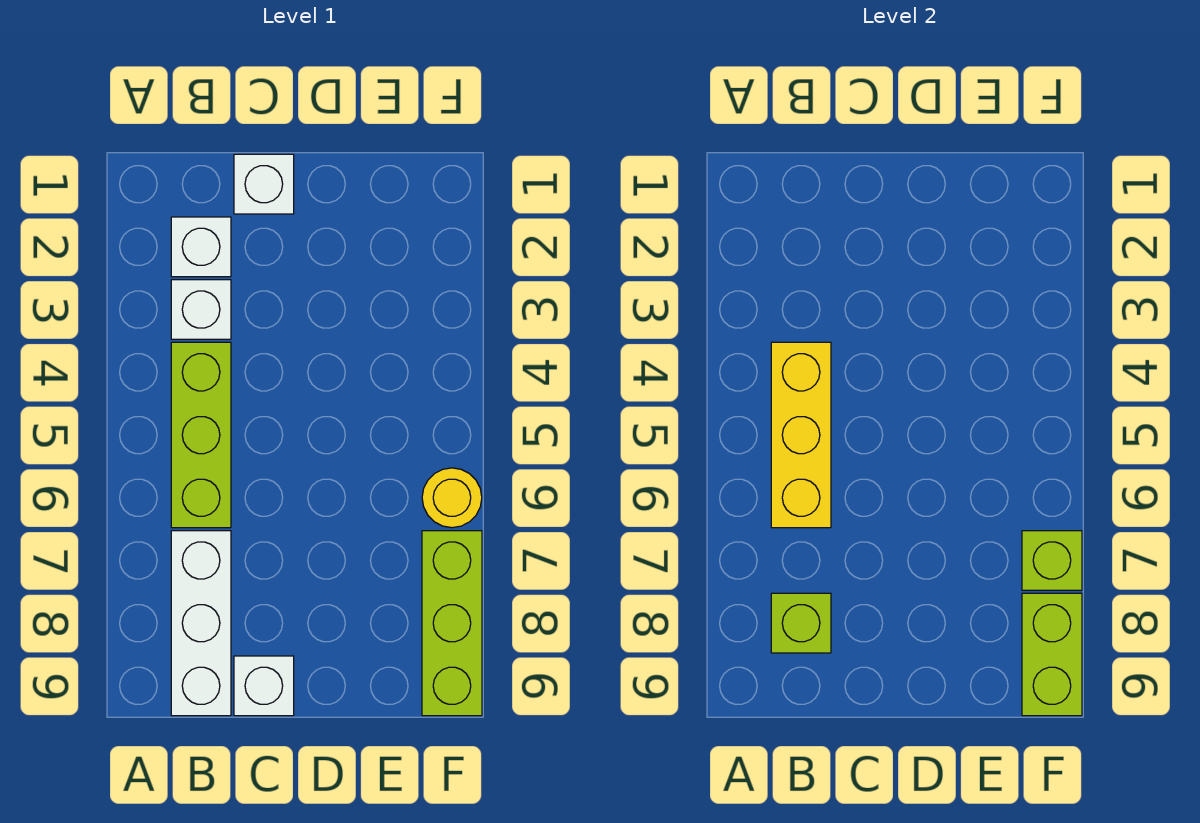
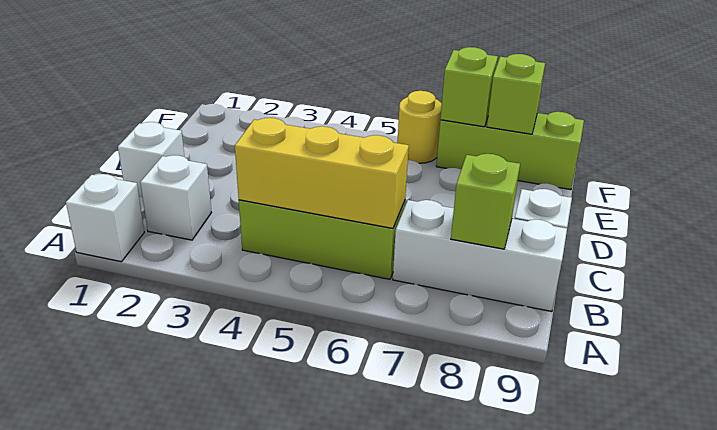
white 1x1 brick [171,280,231,339] -> white 1x1 brick moved to [66,174,144,262]
lime 1x2 brick [1022,593,1082,716] -> lime 1x1 brick [487,54,545,134]

